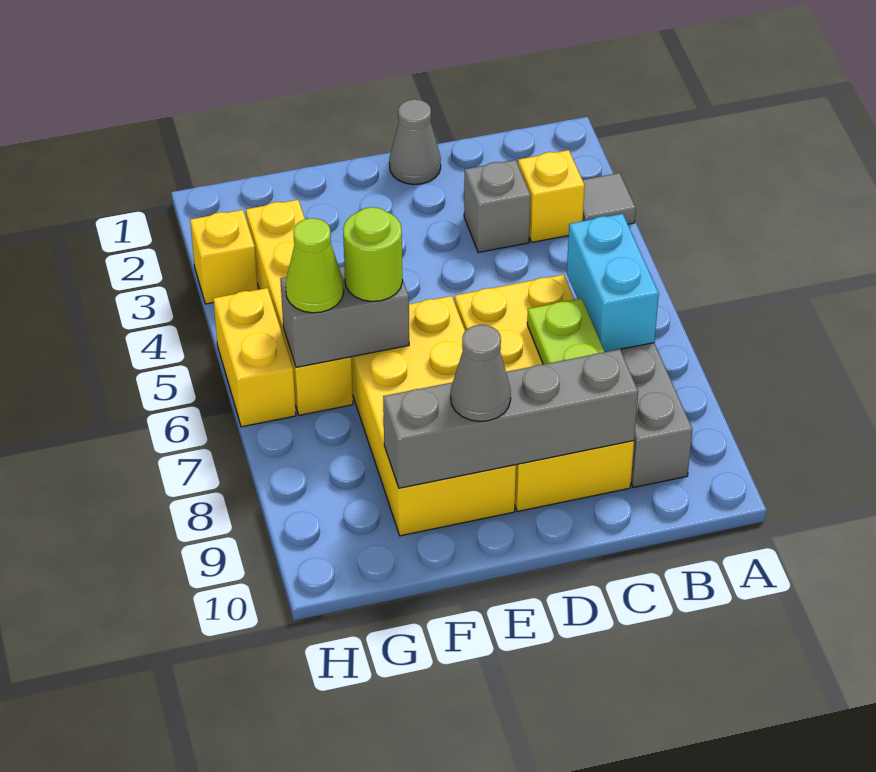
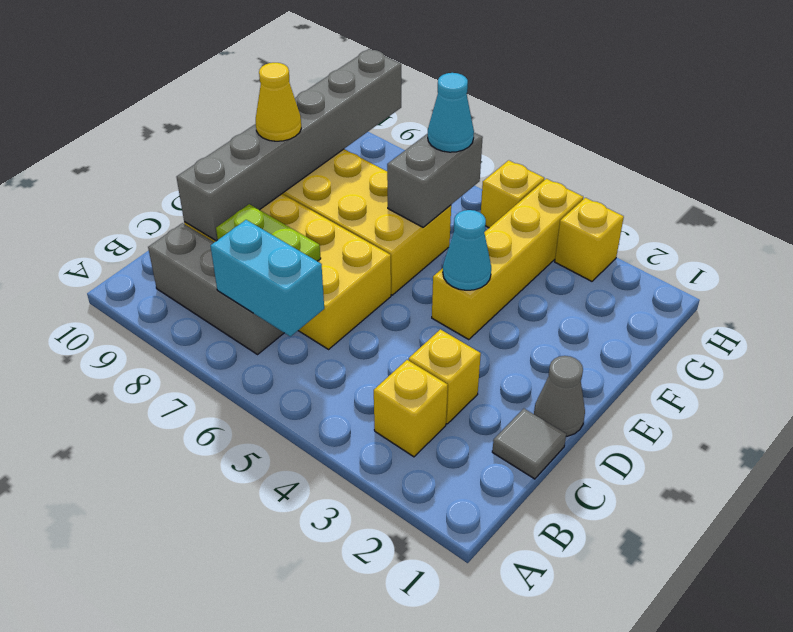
grey 1x1 tile [583,173,636,224] -> grey 1x1 tile moved to [492,409,566,479]
grey 1x1 brick [464,160,531,253] -> yellow 1x1 brick [409,329,481,424]
grey 1x4 brick [383,349,638,488] -> grey 1x6 brick [177,49,401,241]
none -> cyan 1x1 cone [443,210,491,290]
grey 1x1 cone [451,325,511,421] -> yellow 1x1 cone [256,63,301,141]
lime 1x1 round brick [343,207,402,301] -> none
yellow 1x4 brick [246,200,353,415] -> yellow 1x4 brick turned to [432,179,583,340]
lime 1x1 cone [286,218,344,313] -> cyan 1x1 cone [428,73,474,152]
yellow 1x2 brick [213,288,296,427] -> yellow 1x1 brick [481,160,544,228]

